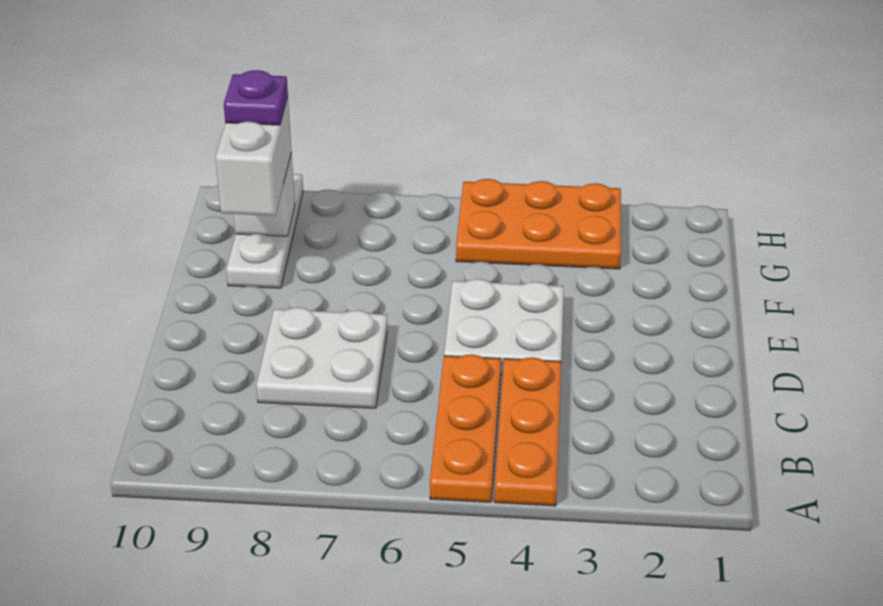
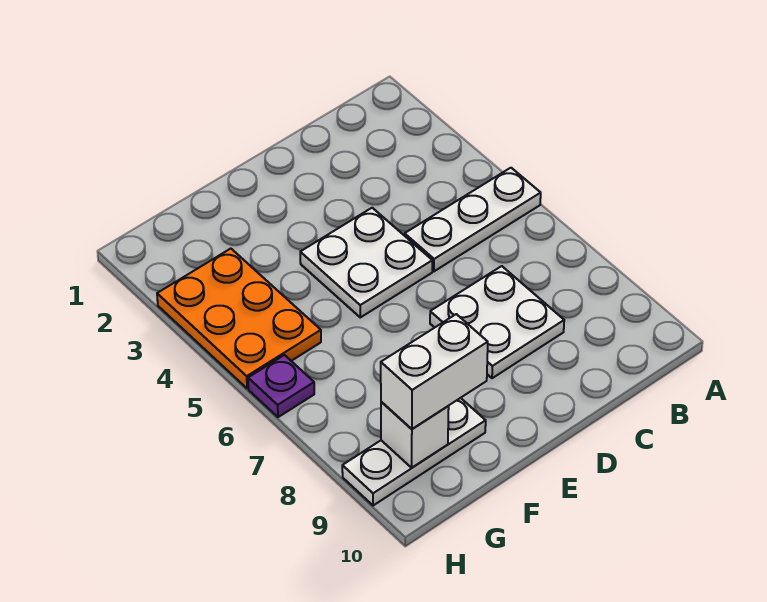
orange 1x3 plate [494,357,561,506] -> none
orange 1x3 plate [430,354,501,502] -> white 1x3 plate [405,168,541,271]
purple 1x1 plate [224,70,288,125] -> purple 1x1 plate moved to [248,355,314,417]

